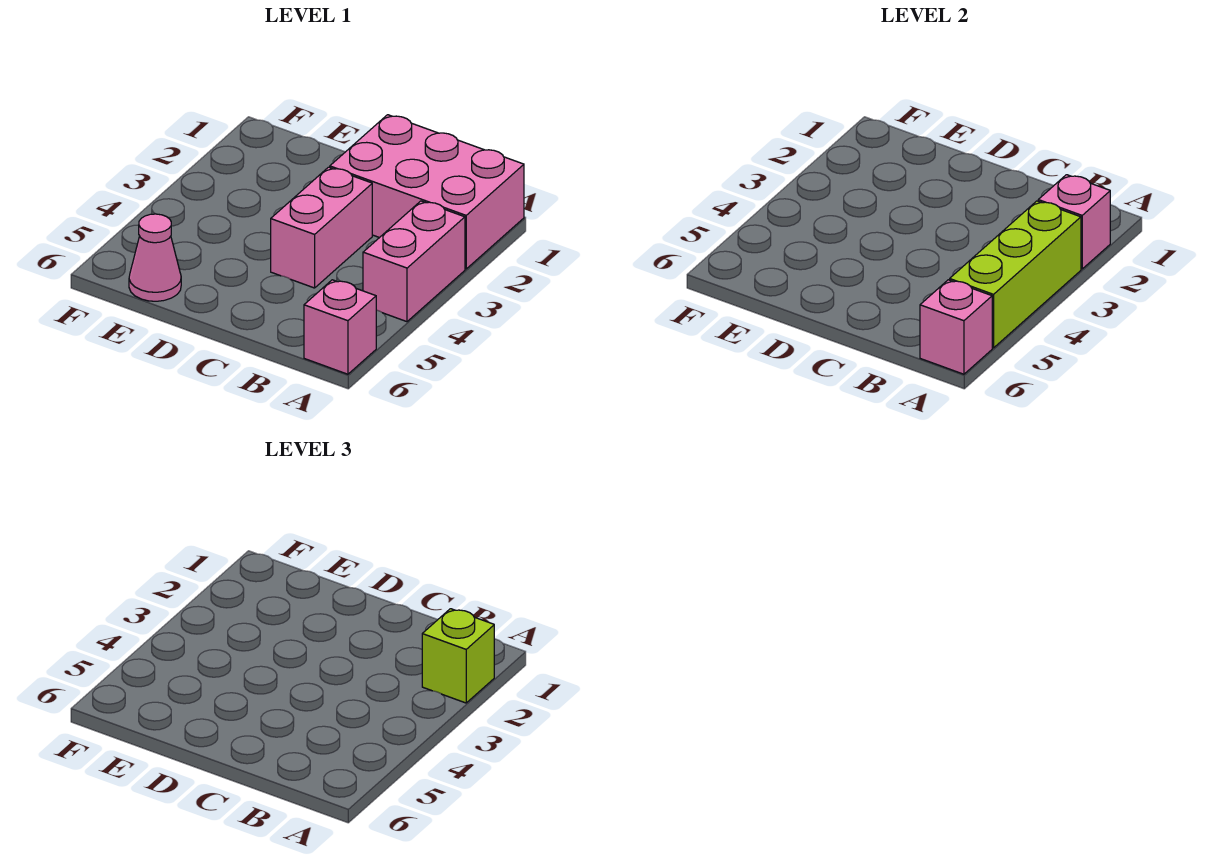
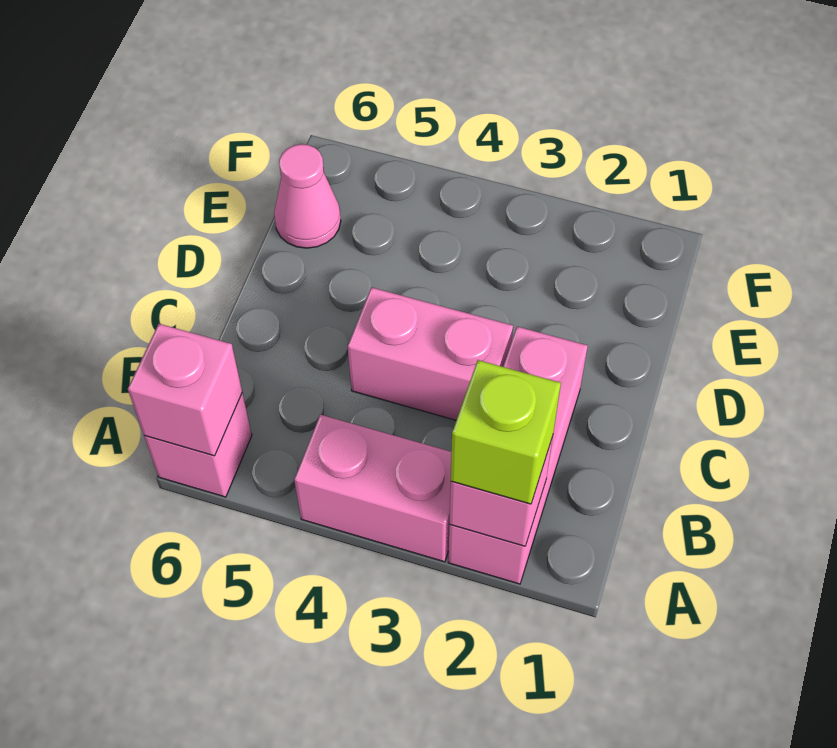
pink 2x3 brick [330,115,524,269] -> pink 1x3 brick [448,327,588,584]
lime 1x3 brick [950,201,1081,348] -> none

